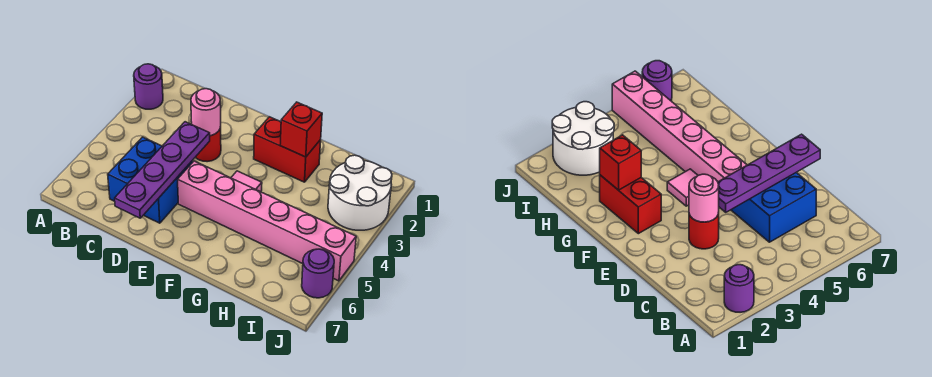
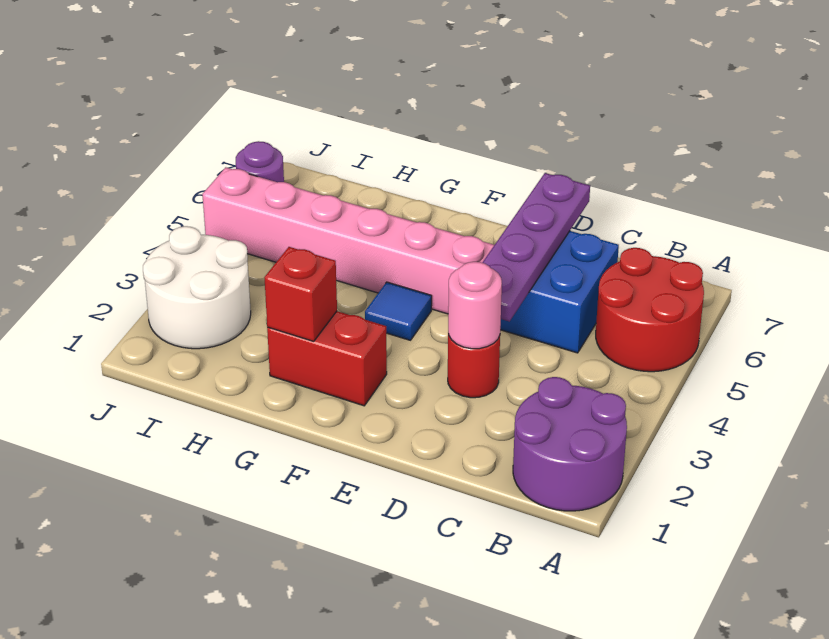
purple 1x1 round brick [134,64,163,109] -> purple 2x2 round brick [513,377,627,511]
none -> red 2x2 round brick [596,248,704,372]
pink 1x1 tile [231,171,262,192] -> blue 1x1 tile [365,282,432,340]

